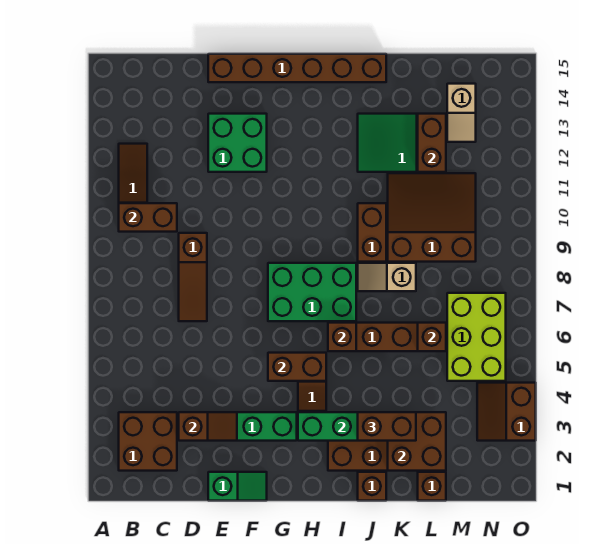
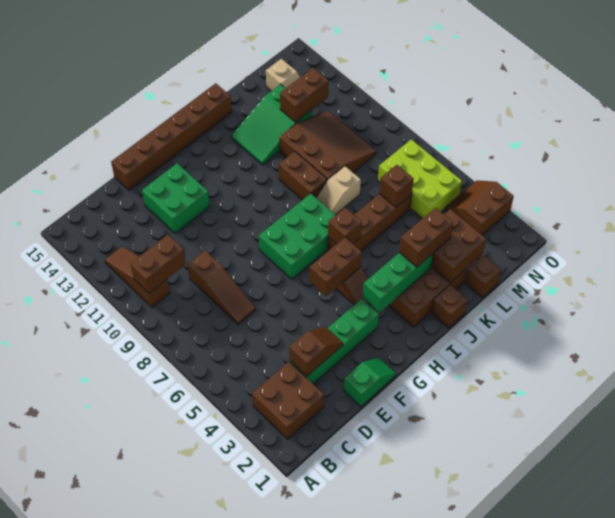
brown 3x3 slope [388,173,476,262] -> brown 3x3 slope turned to [279,111,376,180]
brown 1x2 brick [418,114,446,172] -> brown 1x2 brick turned to [280,68,328,122]
brown 2x2 slope [477,383,536,441] -> brown 2x2 slope turned to [445,181,514,235]

